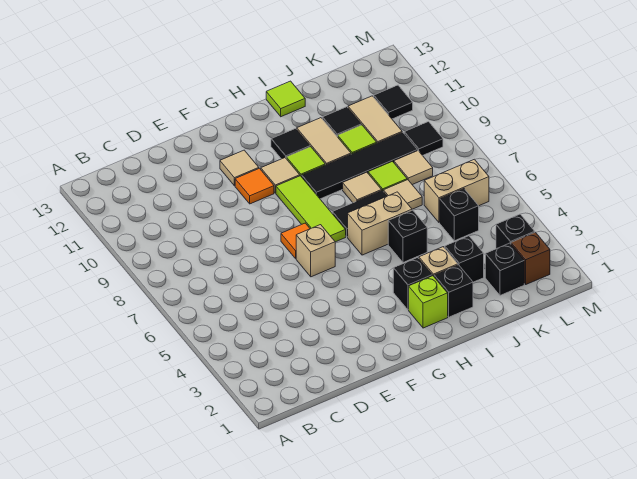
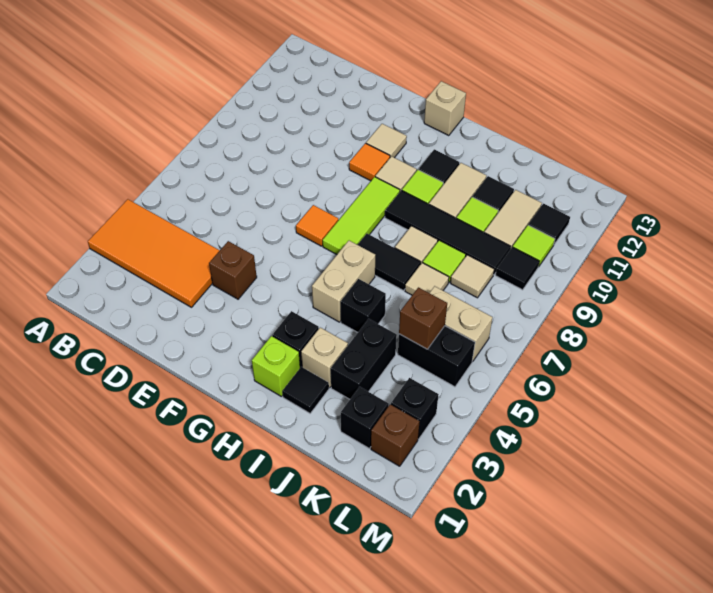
none -> orange 2x4 tile [88,199,220,307]
none -> brown 1x1 brick [209,241,257,299]
tan 1x1 brick [296,225,335,277] -> tan 1x1 brick moved to [424,81,466,136]
tan 1x2 brick [348,192,412,255] -> tan 1x2 brick turned to [312,241,376,322]
black 1x1 brick [434,265,473,317] -> black 1x1 tile [282,367,329,413]
lime 1x1 tile [266,81,305,117] -> lime 1x1 tile moved to [513,225,555,267]
black 1x1 brick [445,236,484,282] -> black 1x2 brick [331,319,397,399]
black 1x1 brick [440,189,479,241] -> black 1x2 brick [398,326,475,387]
none -> brown 1x1 brick [399,287,447,349]

